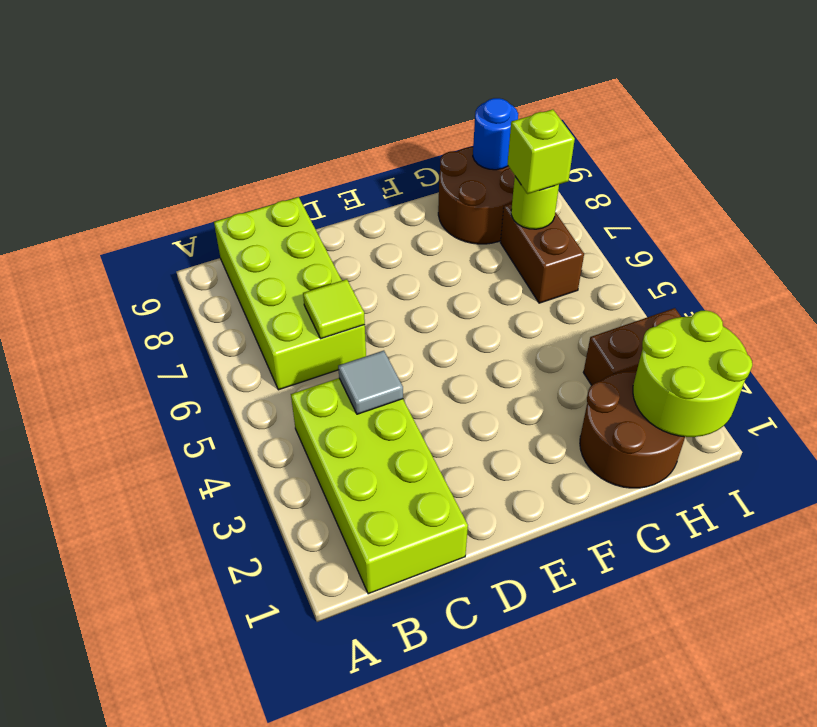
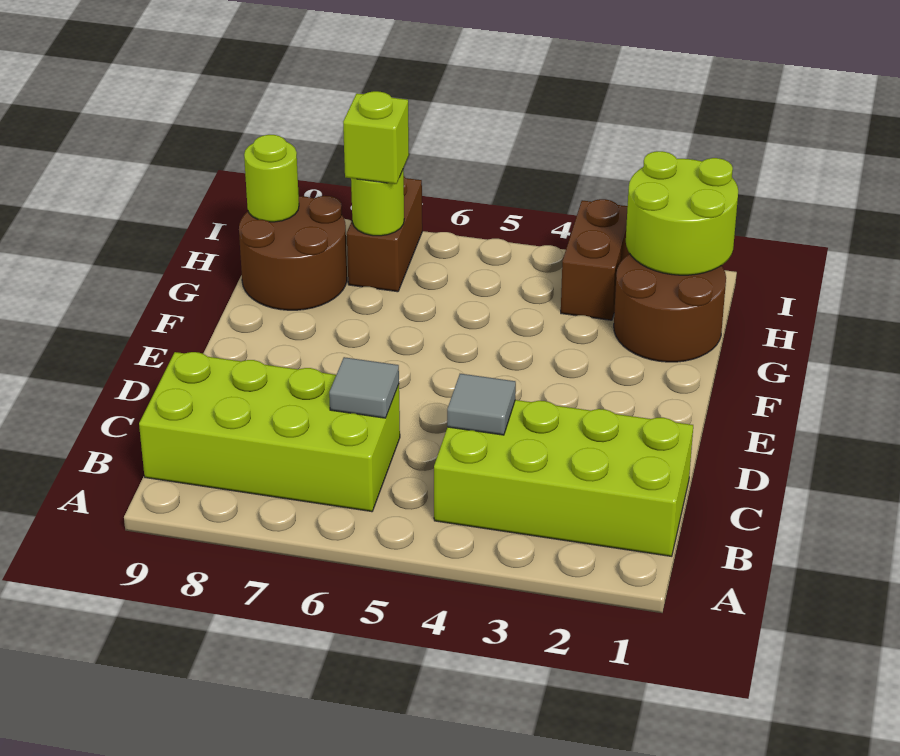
lime 1x1 tile [303,279,365,339] -> grey 1x1 tile [329,357,399,418]
brown 1x2 brick [500,203,584,303] -> brown 1x2 brick turned to [347,177,422,292]
blue 1x1 round brick [473,98,518,170] -> lime 1x1 round brick [244,135,299,222]

